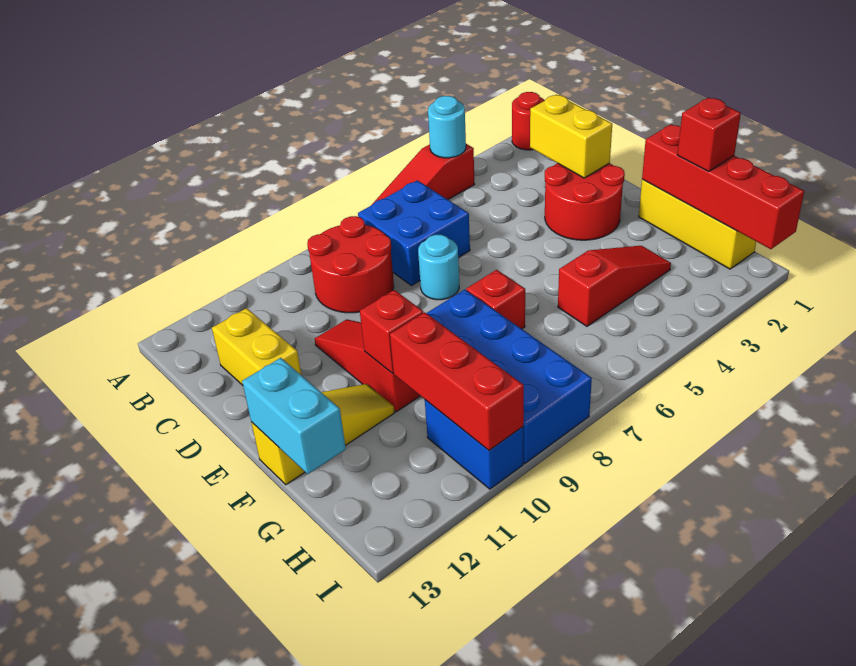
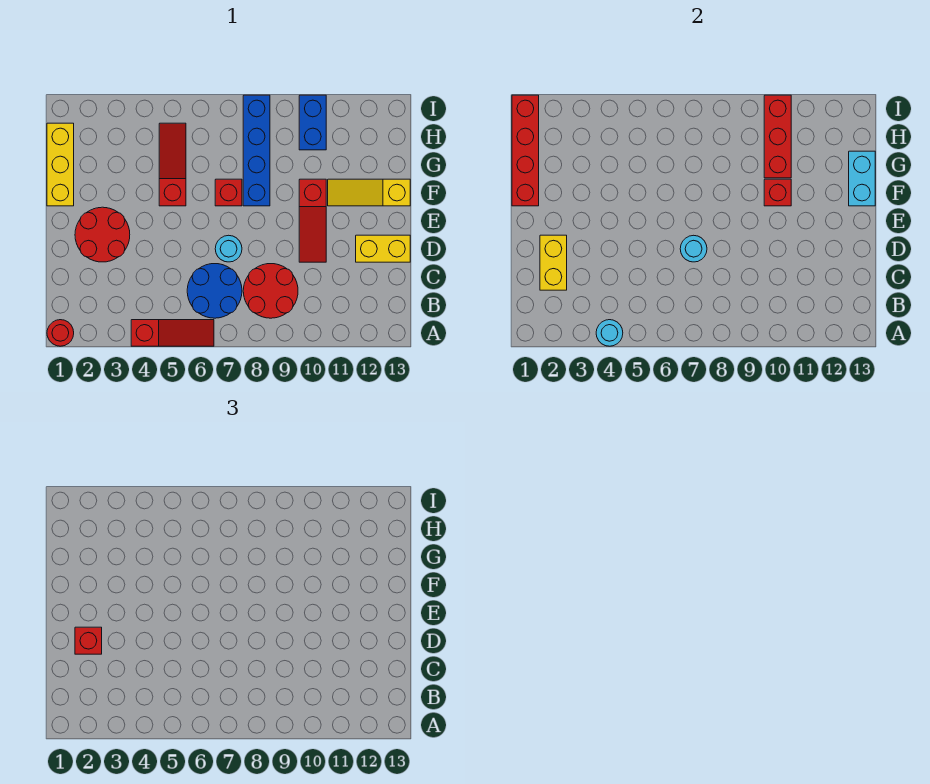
blue 2x2 brick [358,180,470,286] -> blue 2x2 round brick [187,264,242,318]
yellow 1x2 brick [212,308,301,385] -> yellow 1x2 brick turned to [356,235,410,262]
none -> cyan 1x1 round brick [680,235,707,262]
blue 2x4 brick [427,290,592,463] -> blue 1x4 brick [243,95,270,206]
red 1x1 brick [677,98,741,171] -> red 1x1 brick moved to [75,627,102,654]
red 1x3 slope [558,246,671,326] -> red 1x3 slope turned to [159,123,186,206]

